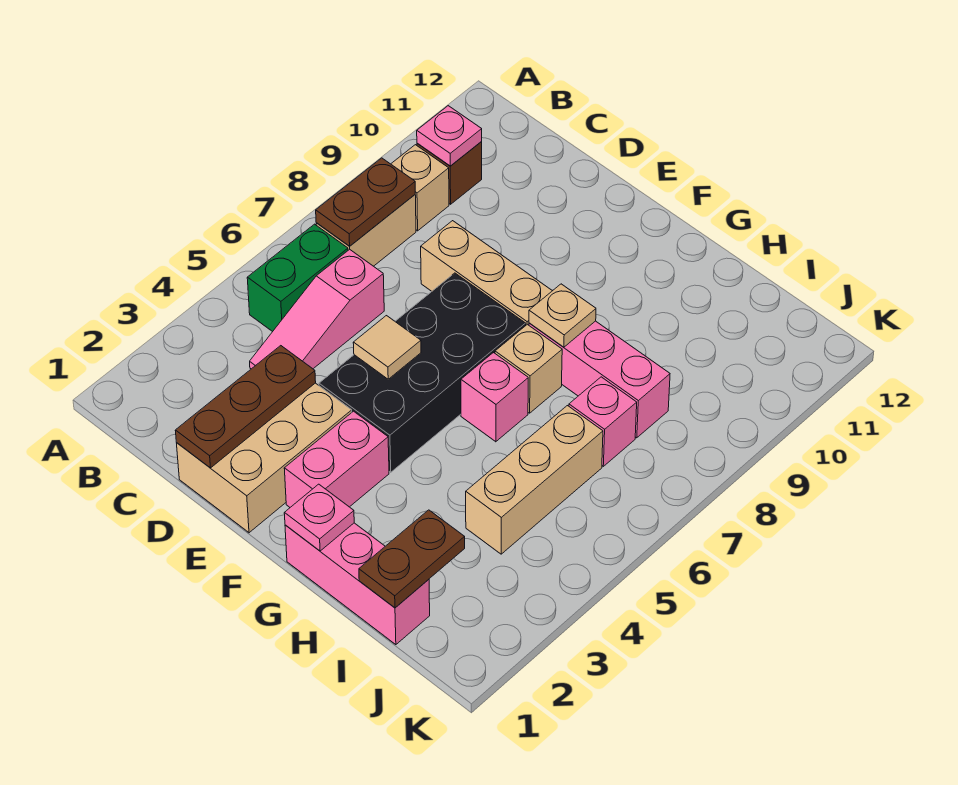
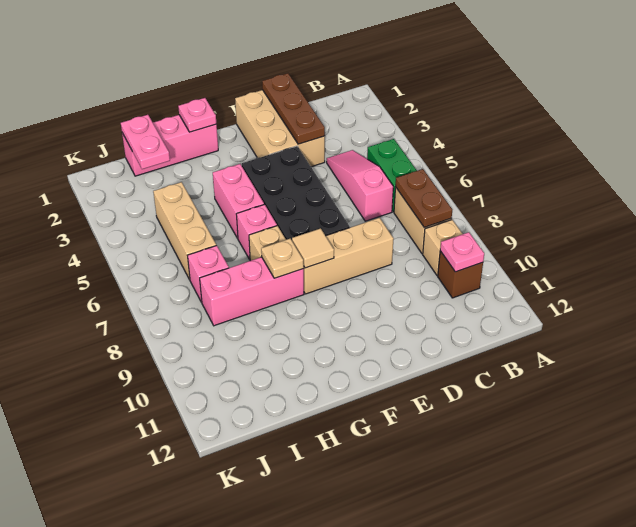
tan 1x1 tile [353,316,421,379] -> tan 1x1 tile moved to [292,228,334,268]
pink 1x2 brick [284,411,389,507] -> pink 1x2 brick moved to [213,164,264,238]
brown 1x2 plate [359,510,465,608] -> pink 1x2 plate [121,115,170,169]

